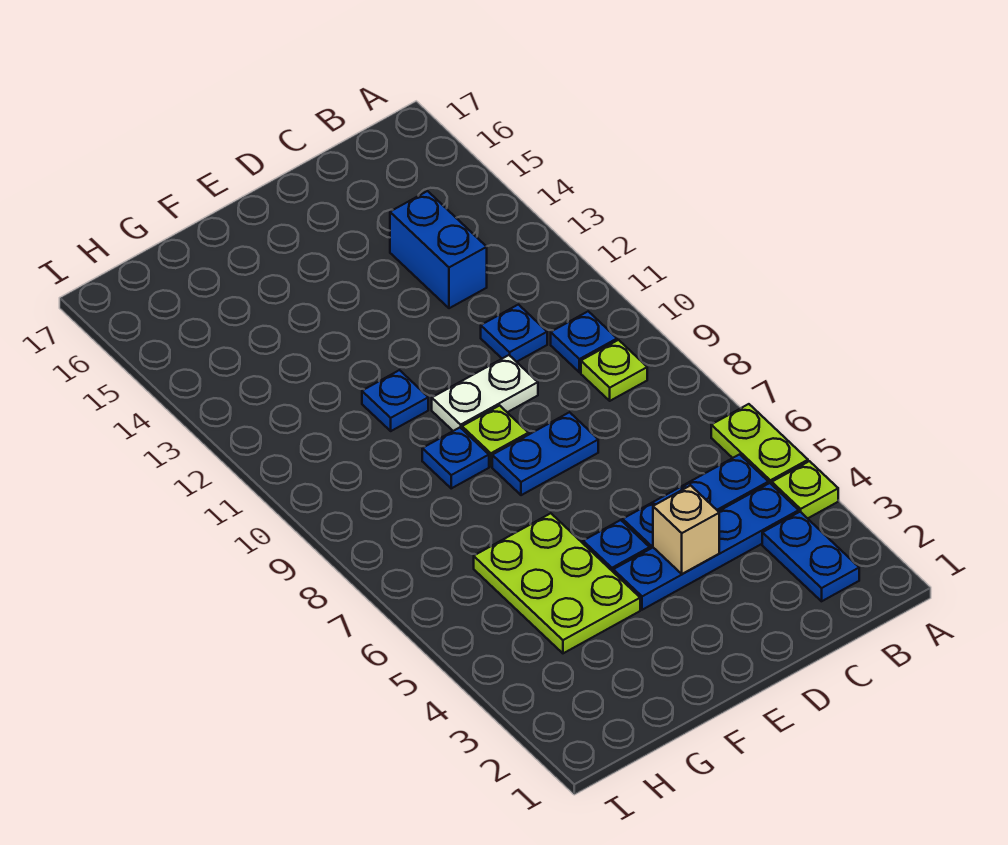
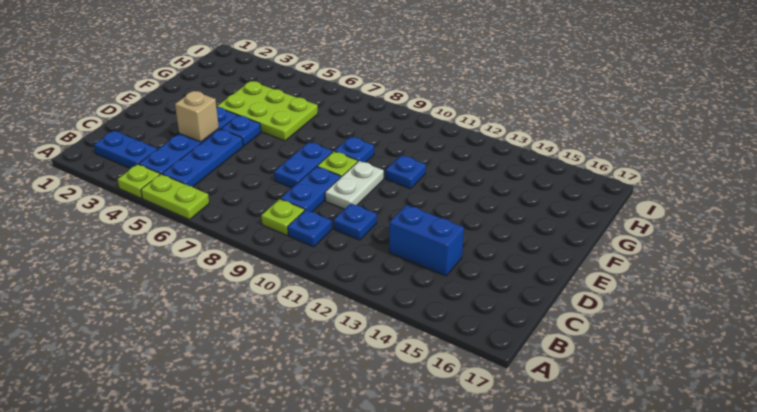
none -> blue 1x2 plate [281,167,341,212]

